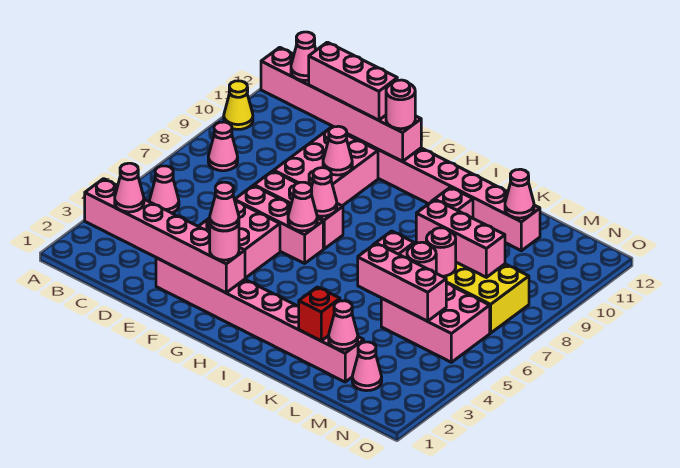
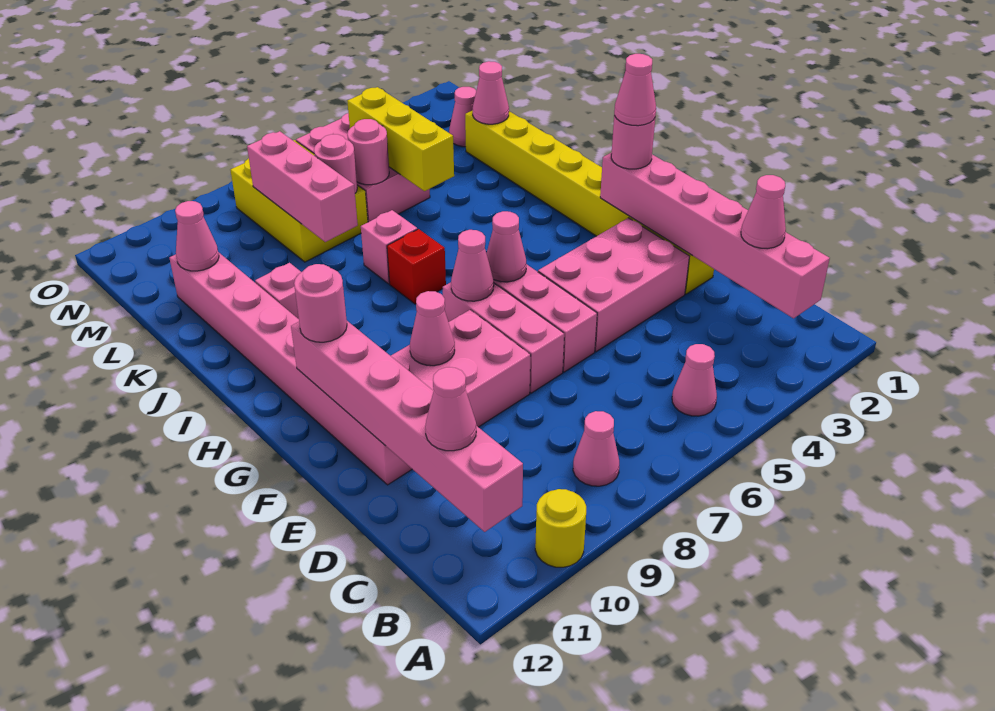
yellow 1x1 cone [224,81,253,129] -> yellow 1x1 round brick [535,489,586,567]
pink 1x3 brick [309,42,397,120] -> none
pink 1x8 brick [156,258,364,382] -> yellow 1x8 brick [465,110,714,294]
red 1x1 brick [299,287,340,341] -> red 1x1 brick moved to [387,229,446,304]
pink 1x3 brick [358,243,447,321] -> yellow 1x3 brick [347,87,454,191]

